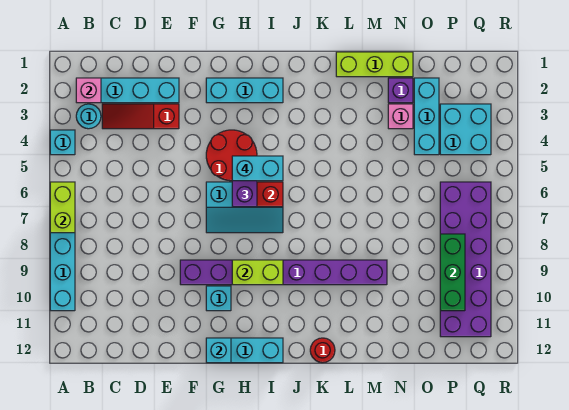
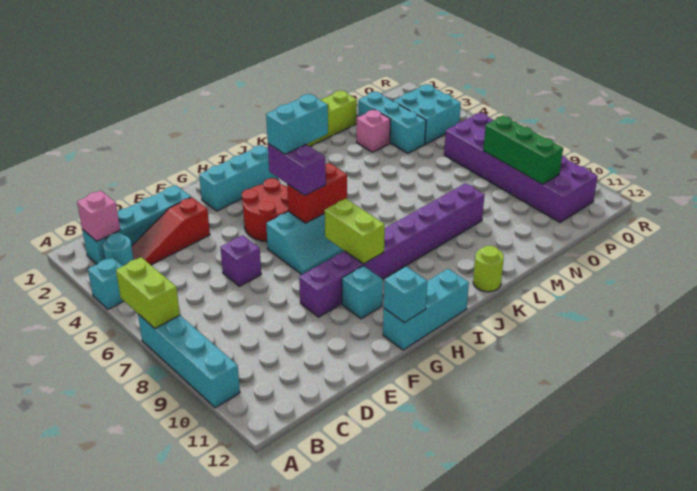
lime 1x2 brick [232,260,283,285] -> lime 1x2 brick turned to [325,199,385,264]
red 1x1 round brick [310,338,335,363] -> lime 1x1 round brick [473,246,504,292]
purple 1x1 brick [388,78,413,103] -> purple 1x1 brick moved to [220,235,261,286]

